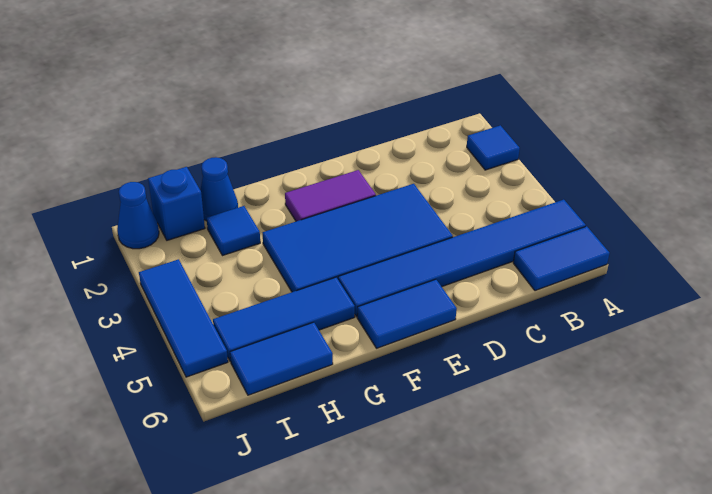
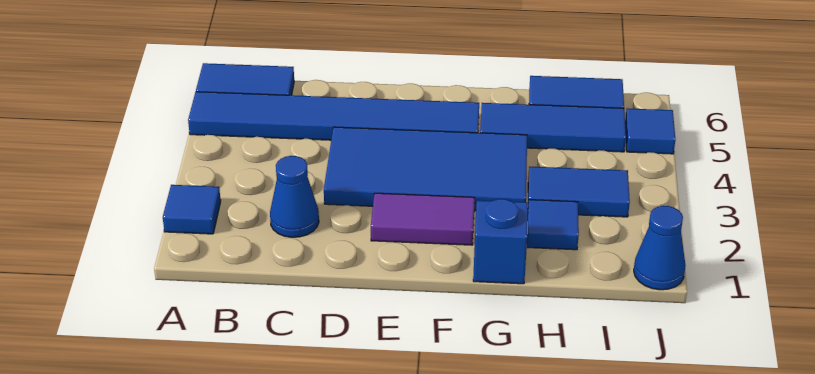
blue 1x2 tile [357,279,457,348] -> blue 1x2 tile moved to [528,166,630,217]
blue 1x1 cone [200,157,238,221] -> blue 1x1 cone moved to [270,156,319,237]
blue 1x1 brick [148,167,205,240] -> blue 1x1 brick moved to [473,199,528,284]
blue 1x3 tile [139,259,228,377] -> blue 1x1 tile [625,108,675,154]

